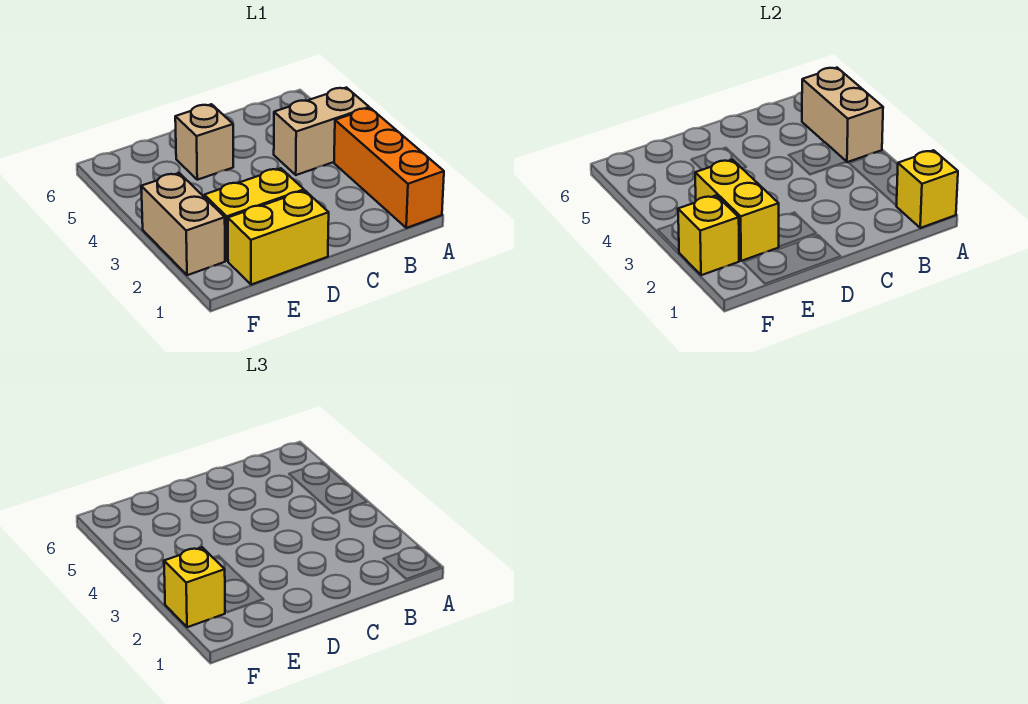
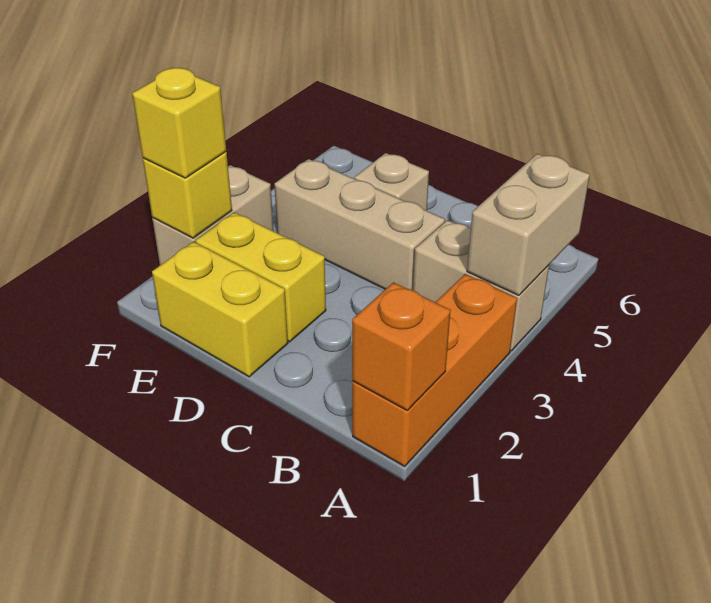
yellow 1x1 brick [897,150,958,228] -> orange 1x1 brick [352,282,451,410]
none -> tan 1x3 brick [274,159,445,290]
yellow 1x2 brick [695,160,779,261] -> none

